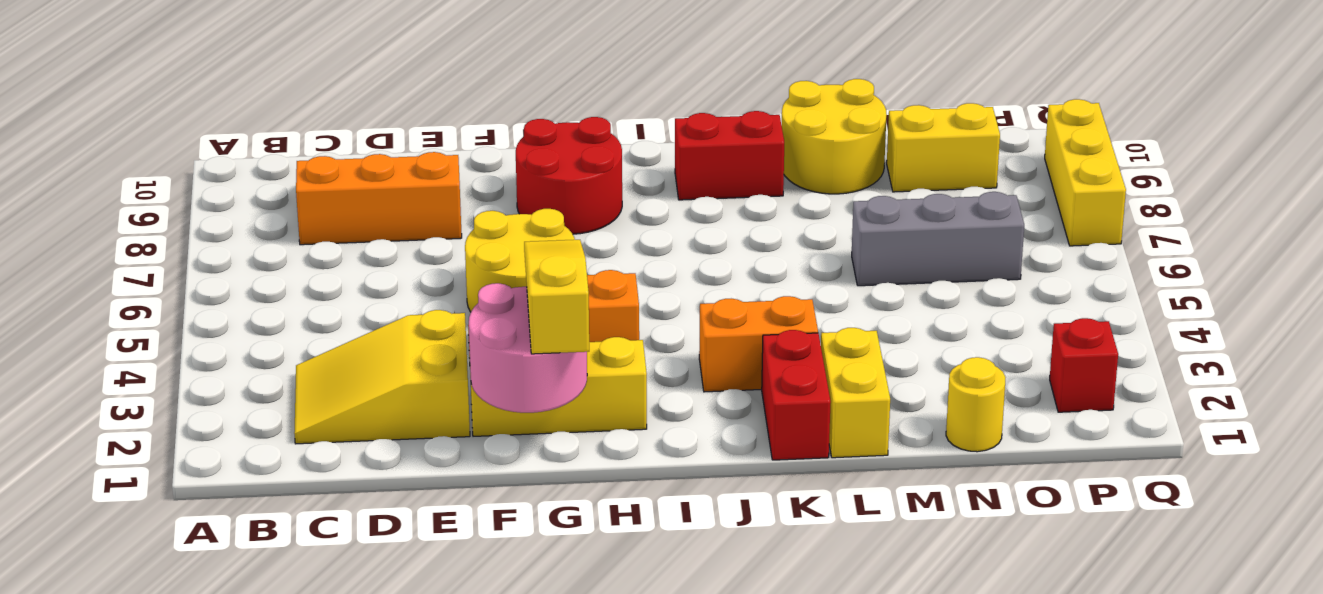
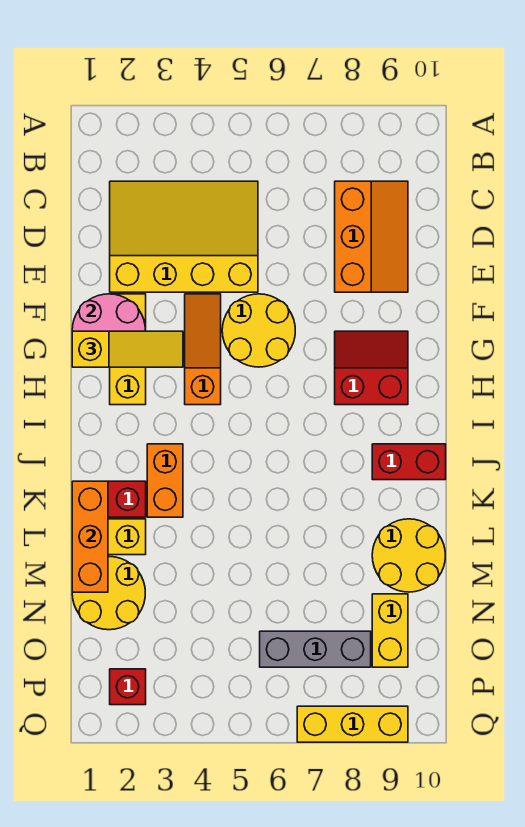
yellow 2x3 slope [294,310,470,444] -> yellow 3x4 slope [110,181,258,292]
red 2x2 round brick [516,117,622,234] -> red 2x2 slope [335,331,408,405]
red 1x2 brick [675,111,784,200] -> red 1x2 brick turned to [372,444,446,480]
none -> orange 1x3 brick [72,481,108,592]
grey 1x3 brick [852,192,1024,286] -> grey 1x3 brick turned to [260,631,371,667]
yellow 1x1 round brick [946,357,1006,452] -> yellow 2x2 round brick [72,557,145,630]

